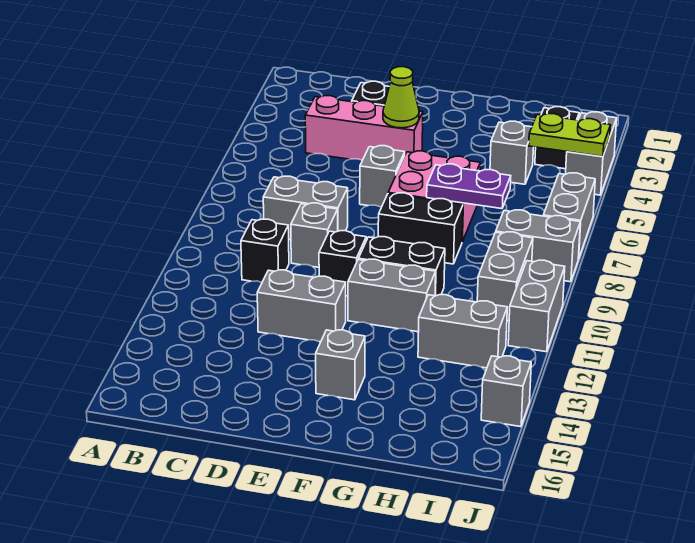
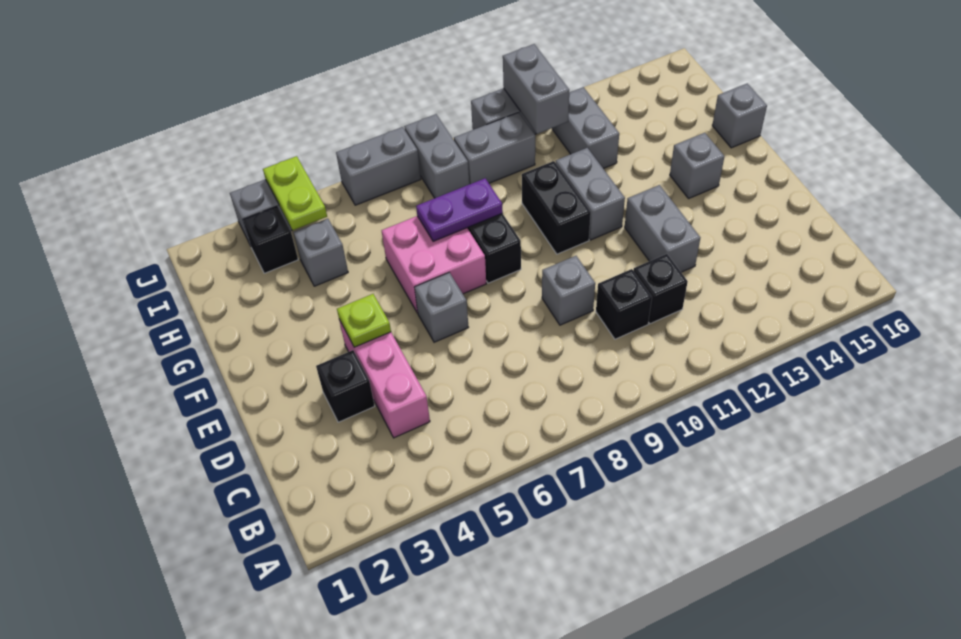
grey 1x2 brick [263,176,348,240] -> grey 1x2 brick moved to [503,44,570,134]
lime 1x1 cone [383,67,419,128] -> lime 1x1 plate [337,294,391,347]
black 1x1 brick [319,231,366,296] -> black 1x1 brick moved to [633,254,688,324]
purple 1x2 plate [427,164,511,209] -> purple 1x2 plate turned to [416,178,503,241]
grey 1x1 brick [481,356,531,427] -> grey 1x1 brick moved to [712,84,767,148]

